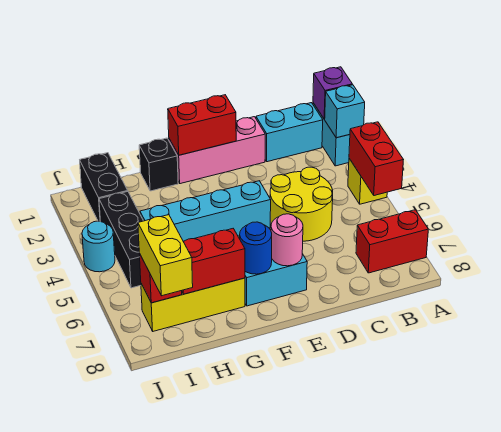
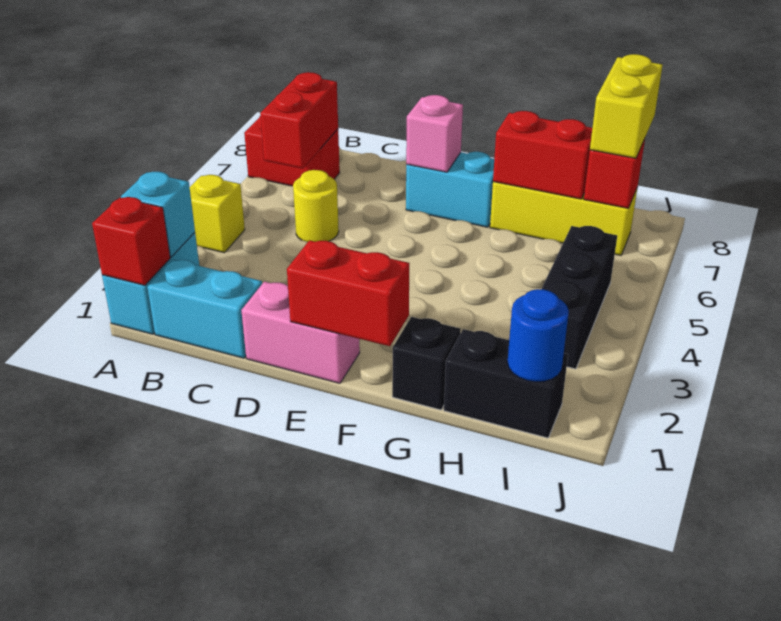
purple 1x1 brick [313,67,352,119] -> red 1x1 brick [92,197,170,285]
red 1x2 brick [349,122,403,196] -> red 1x2 brick moved to [260,72,338,169]
yellow 2x2 round brick [270,167,333,241] -> yellow 1x1 round brick [293,170,339,242]
pink 1x3 brick [169,117,265,184] -> pink 1x2 brick [241,282,360,383]
cyan 1x4 brick [140,181,271,241] -> none
pink 1x1 round brick [271,214,303,266] -> pink 1x1 brick [406,95,463,172]
blue 1x1 round brick [240,222,272,274] -> blue 1x1 round brick moved to [507,289,569,382]
black 1x2 brick [80,153,128,221] -> black 1x2 brick turned to [444,329,568,438]
cyan 1x1 round brick [82,221,115,272] -> none

